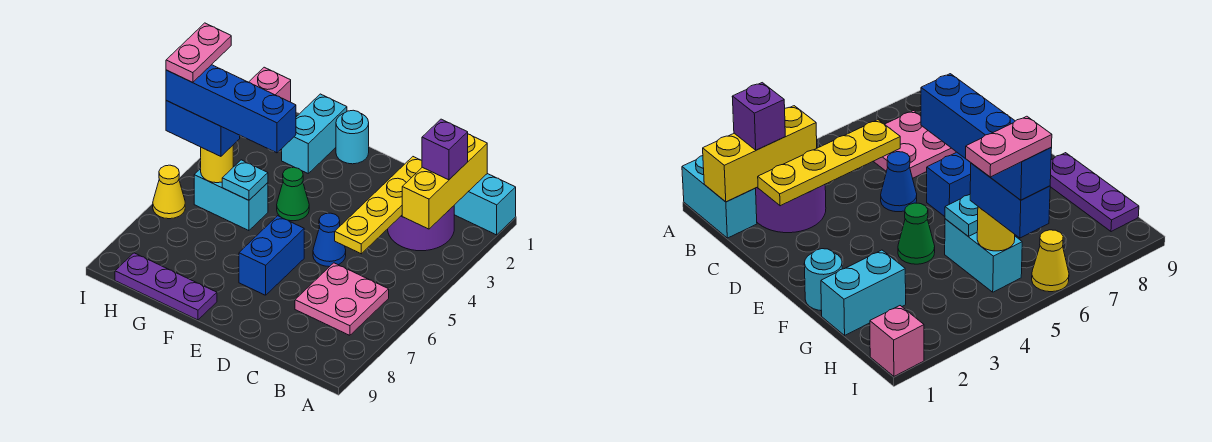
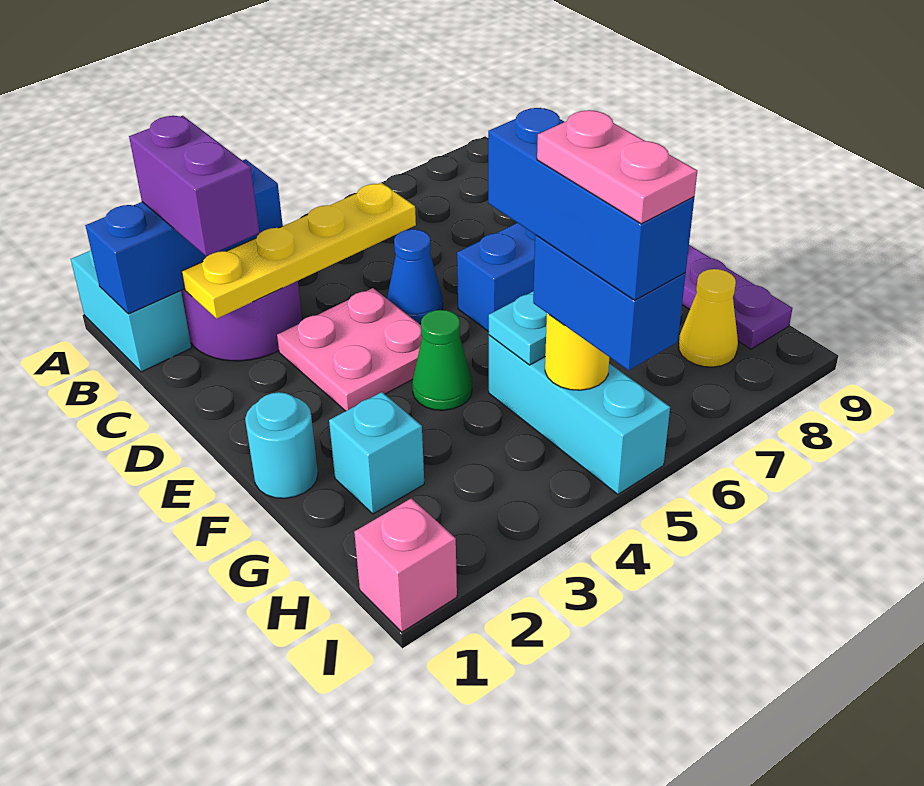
yellow 1x3 brick [402,134,487,229] -> blue 1x3 brick [85,159,283,314]
purple 1x1 brick [422,119,468,180] -> purple 1x2 brick [129,116,259,256]
pink 2x2 plate [295,263,389,335] -> pink 2x2 plate moved to [277,288,422,411]
blue 1x4 brick [166,65,296,153] -> blue 1x3 brick [488,108,694,300]
cyan 1x2 brick [282,94,347,173] -> cyan 1x1 brick [329,392,424,514]
cyan 1x2 brick [194,166,268,231] -> cyan 1x3 brick [489,335,670,494]
pink 1x2 plate [166,23,231,83] -> pink 1x2 plate turned to [537,110,697,224]
yellow 1x1 cone [153,165,185,219] -> yellow 1x1 cone moved to [679,269,738,367]

